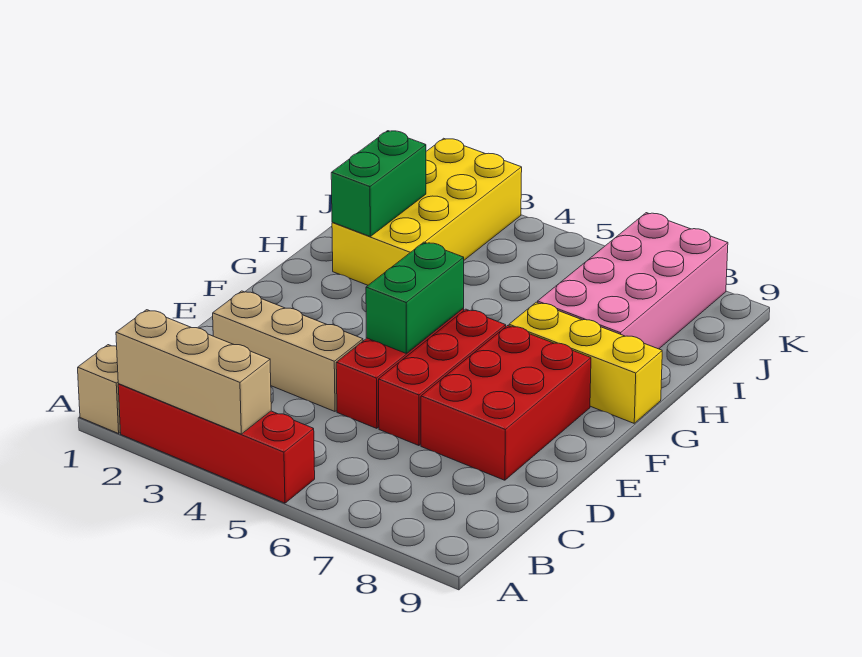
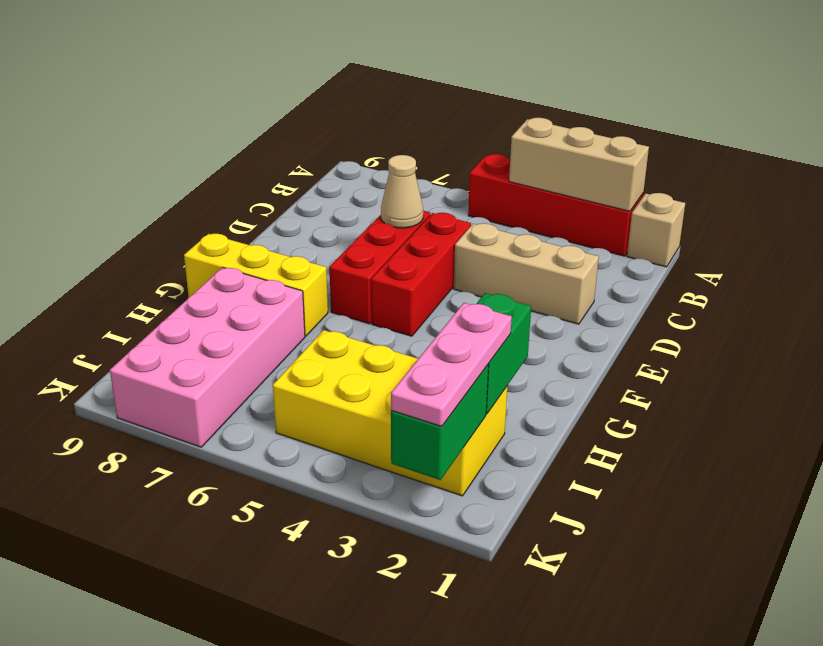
none -> tan 1x1 cone [381,155,423,228]
red 2x3 brick [421,326,591,480] -> none
green 1x2 brick [366,242,464,353] -> green 1x2 brick moved to [391,364,489,480]
yellow 2x4 brick [332,138,522,285] -> yellow 2x4 brick turned to [273,330,507,496]
none -> pink 1x3 plate [391,303,512,427]

